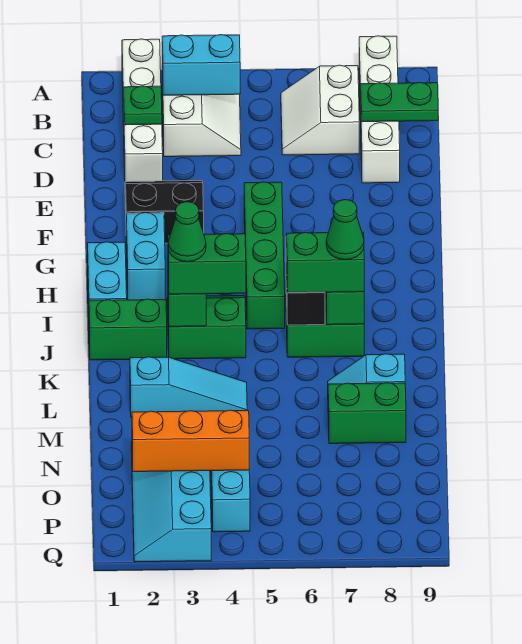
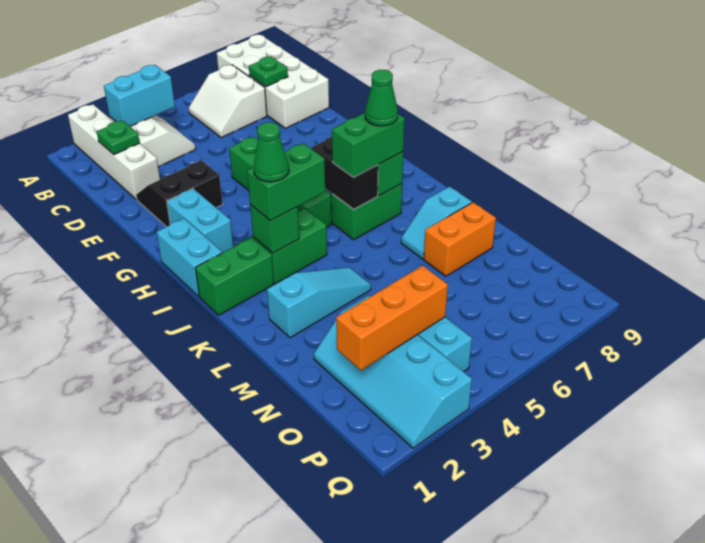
white 1x4 brick [359,36,400,183] -> white 2x4 brick [217,35,329,128]
green 1x2 plate [361,82,438,122] -> green 1x1 plate [249,57,288,87]
green 1x2 brick [328,383,406,444] -> orange 1x2 brick [424,202,496,276]

